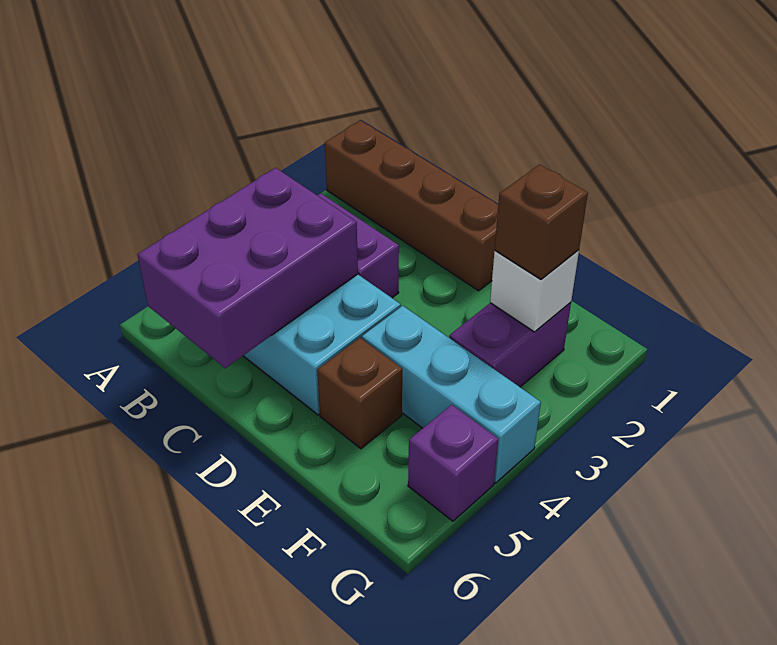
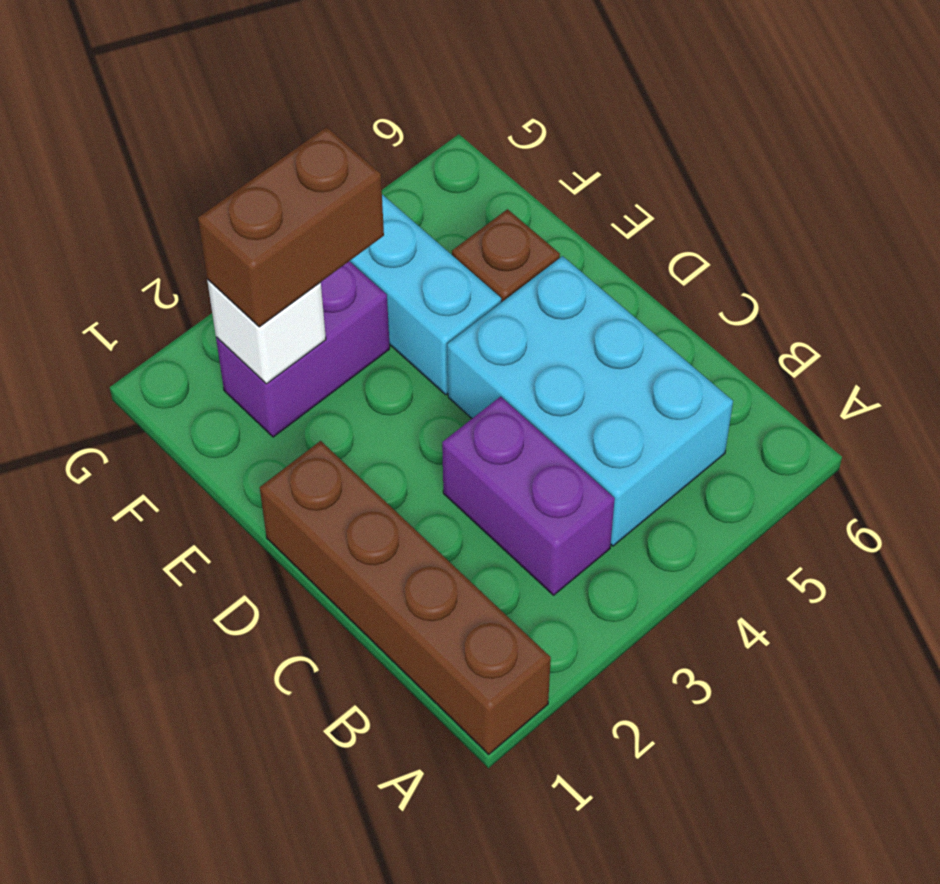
purple 2x3 brick [138,168,358,368] -> none
brown 1x1 brick [495,165,588,279] -> brown 1x2 brick [198,127,384,327]
purple 1x1 brick [408,405,498,521] -> none

